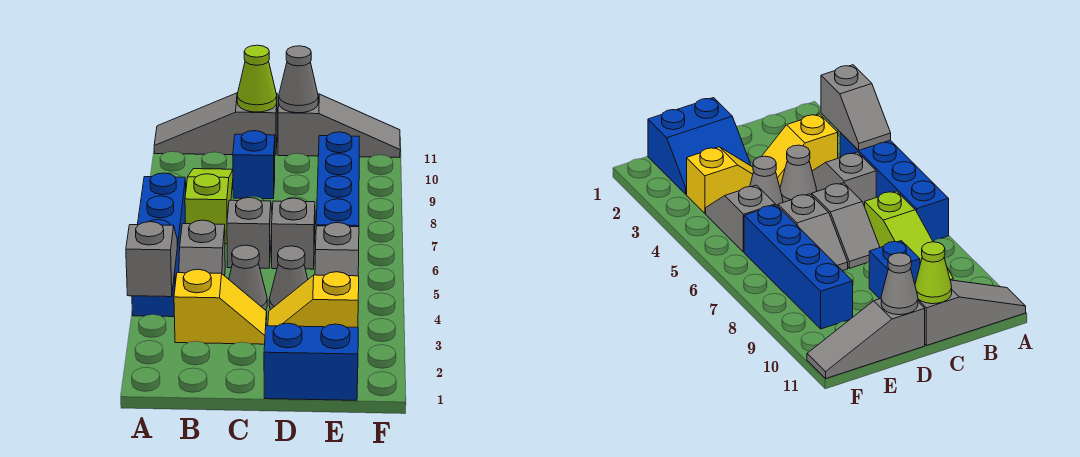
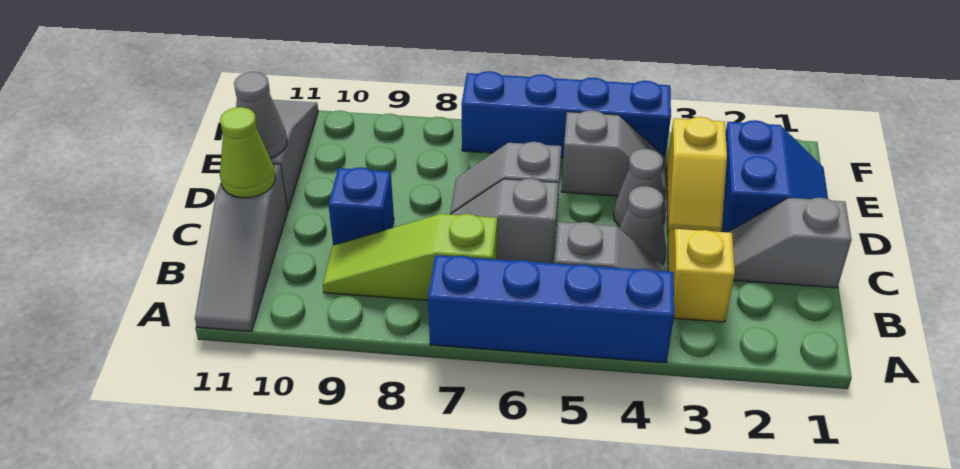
grey 1x2 slope [126,222,177,297] -> grey 1x2 slope moved to [728,198,852,288]
blue 2x2 slope [264,323,358,400] -> blue 2x2 slope turned to [722,120,828,232]
blue 1x4 brick [316,132,359,227] -> blue 1x4 brick moved to [461,71,671,158]

